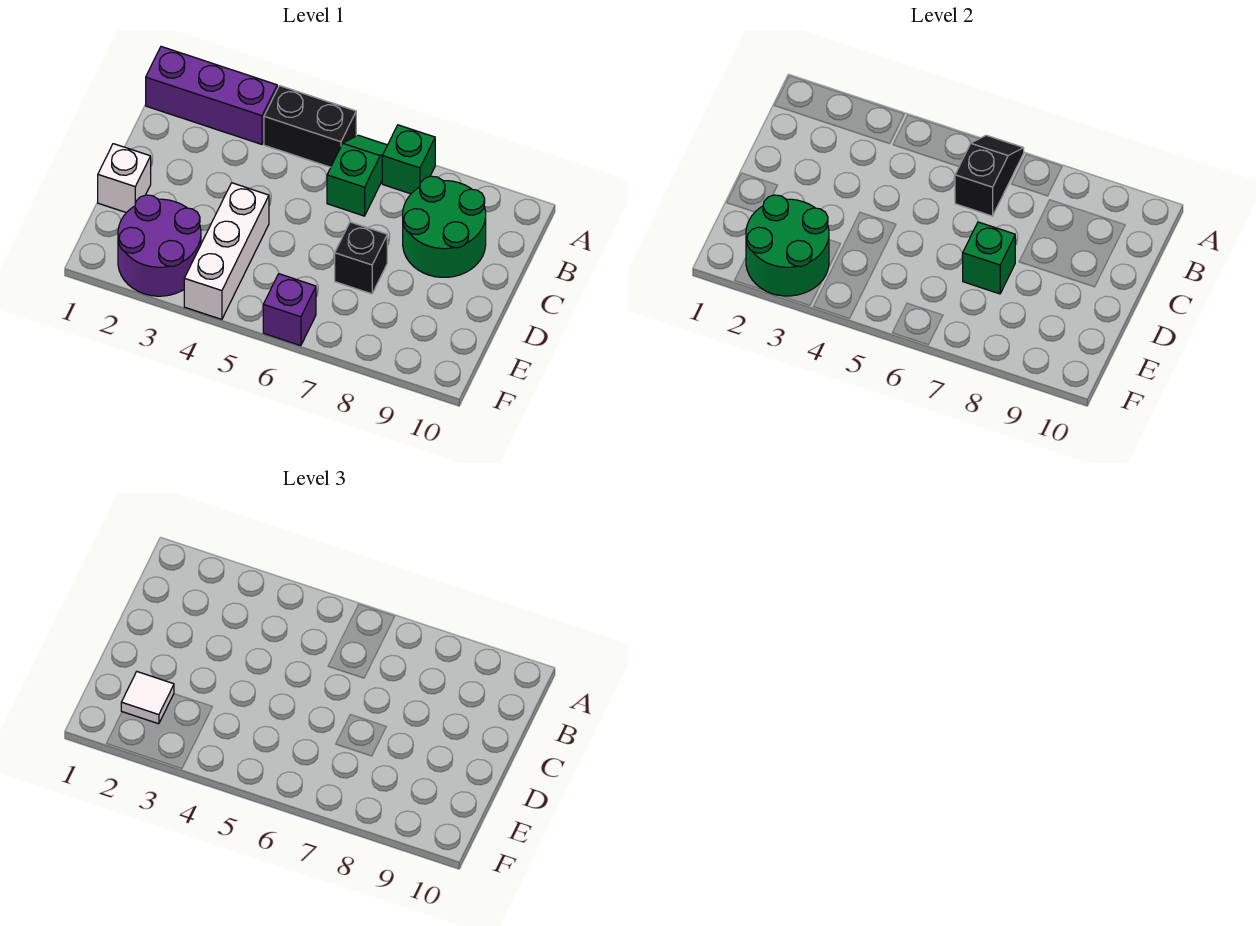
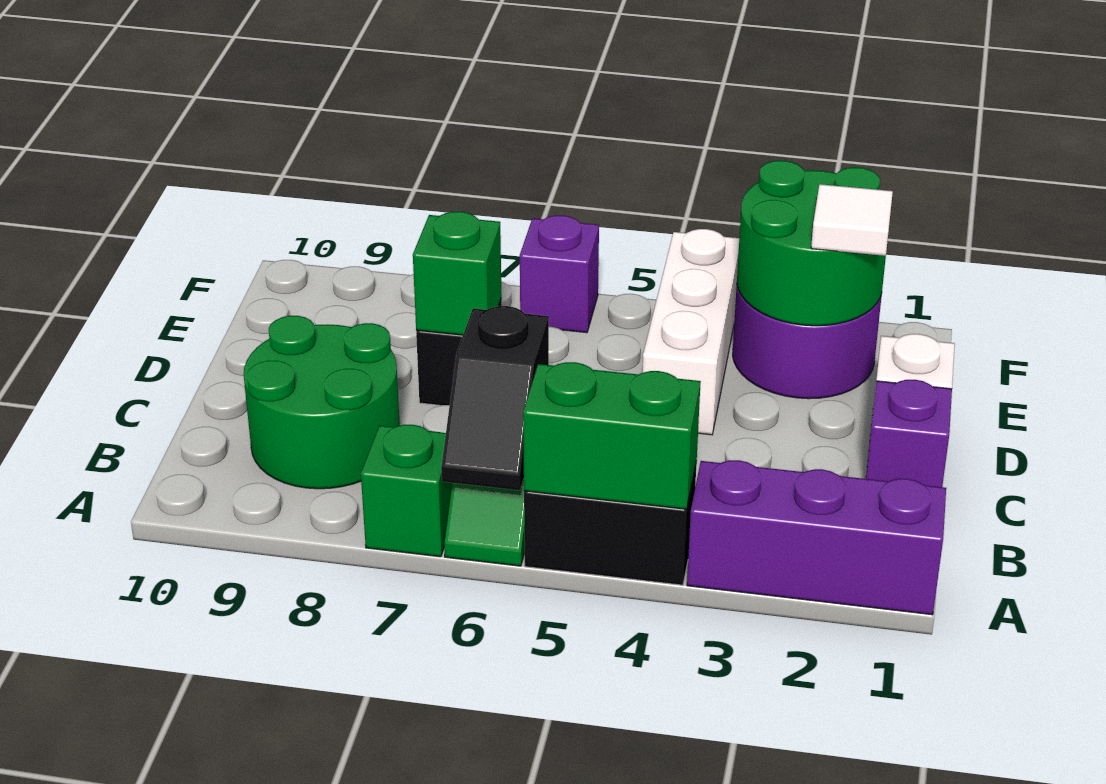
none -> green 1x2 brick [523,362,701,509]
none -> purple 1x1 brick [866,380,952,487]

